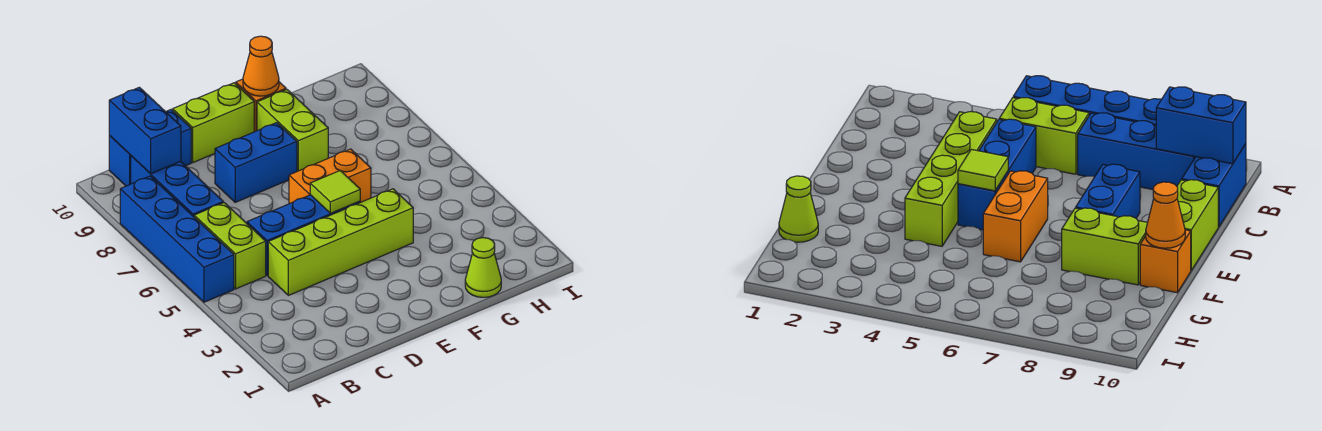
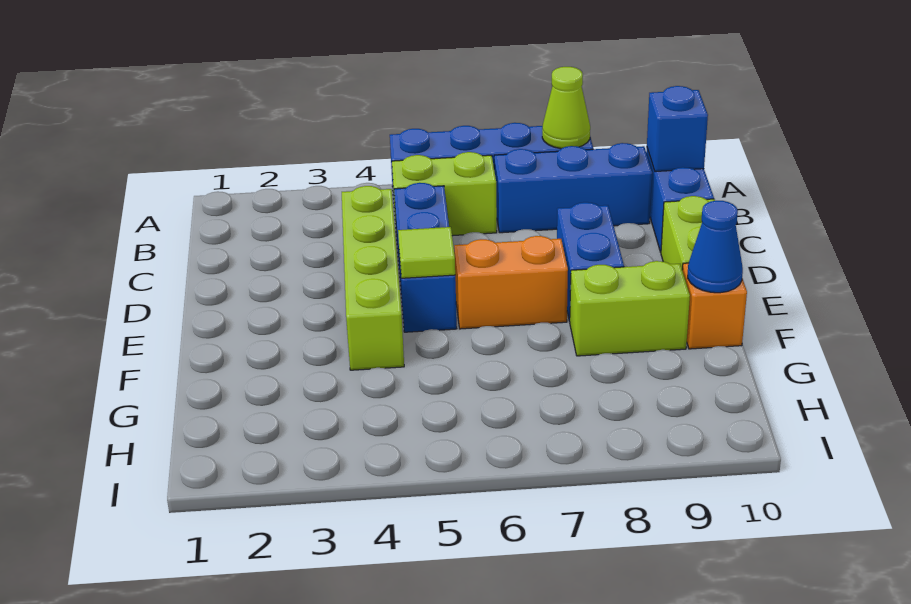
blue 1x2 brick [109,87,181,174] -> blue 1x1 brick [647,86,708,172]
orange 1x2 brick [289,149,371,204] -> orange 1x2 brick turned to [454,236,568,329]
orange 1x1 cone [243,36,279,96] -> blue 1x1 cone [688,201,743,293]
lime 1x1 cone [465,238,501,297] -> lime 1x1 cone moved to [542,67,590,149]

